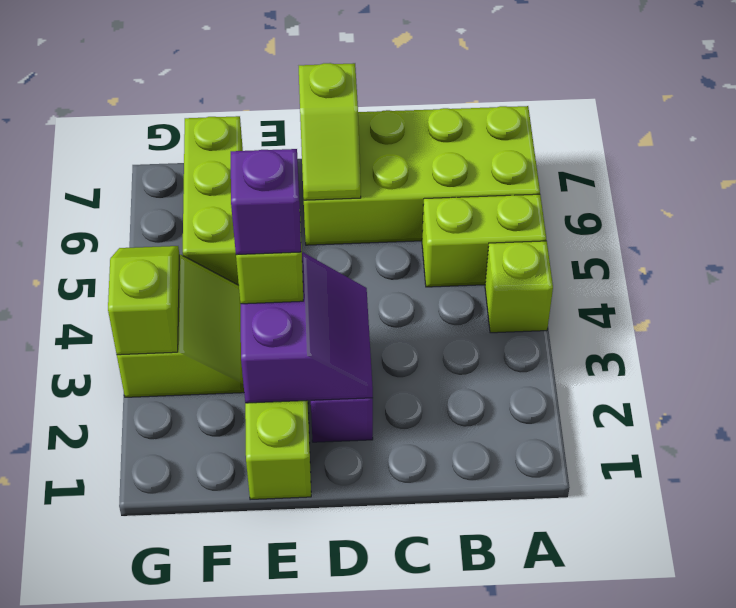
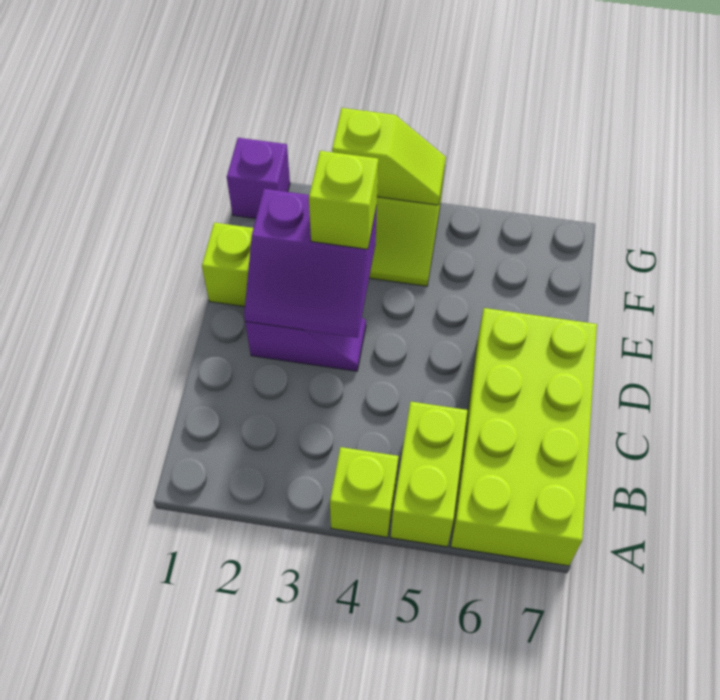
lime 1x2 slope [299,63,361,200] -> none
purple 1x1 brick [231,149,301,255] -> purple 1x1 brick moved to [227,138,290,219]
lime 1x3 brick [183,116,243,285] -> none

